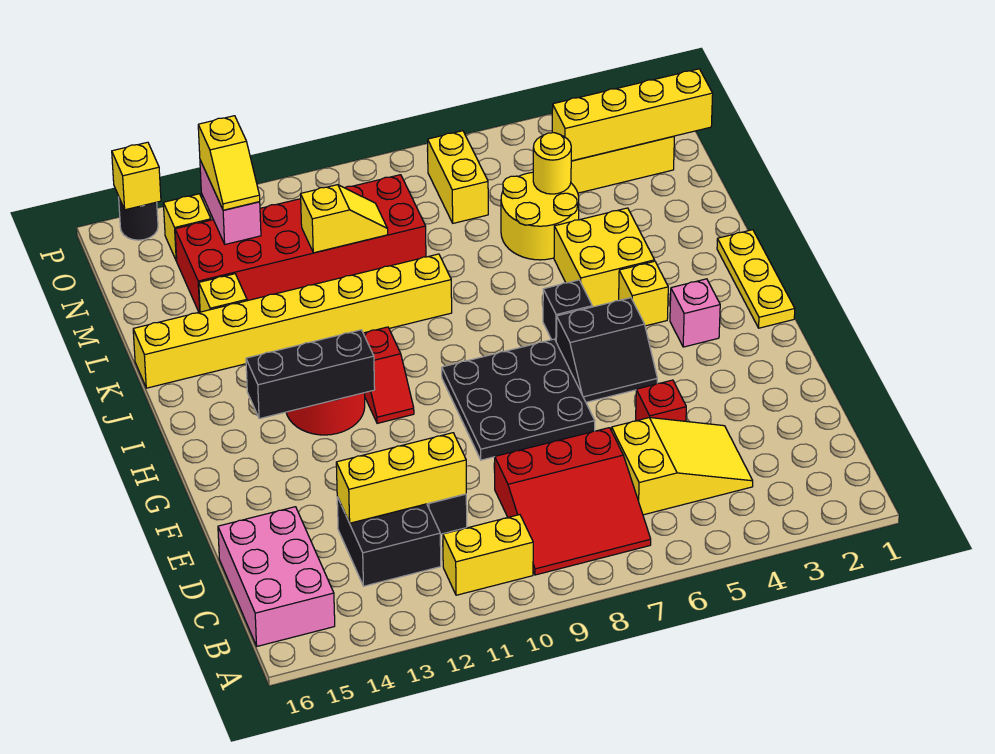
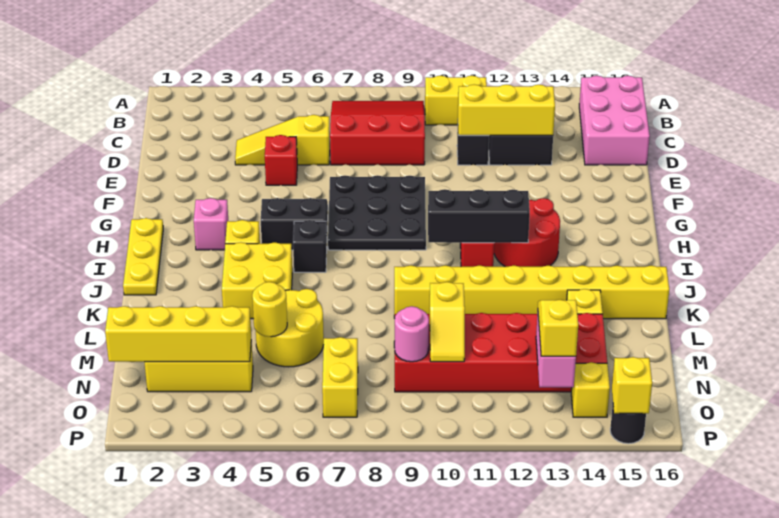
yellow 2x3 slope [612,418,753,515] -> yellow 1x3 slope [235,115,330,165]
black 1x3 brick [246,330,375,419] -> black 1x3 brick moved to [428,189,530,243]
yellow 1x2 slope [301,185,388,253] -> yellow 1x2 slope turned to [430,282,465,362]
none -> pink 1x1 round brick [395,306,429,362]

